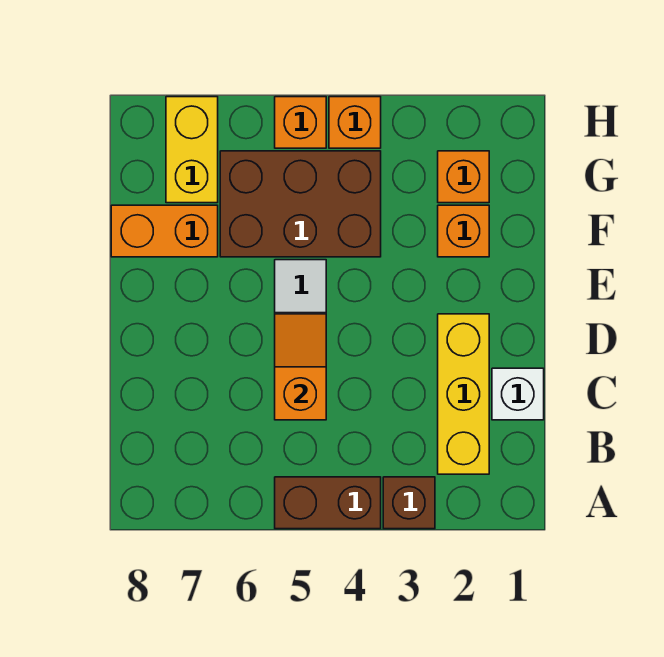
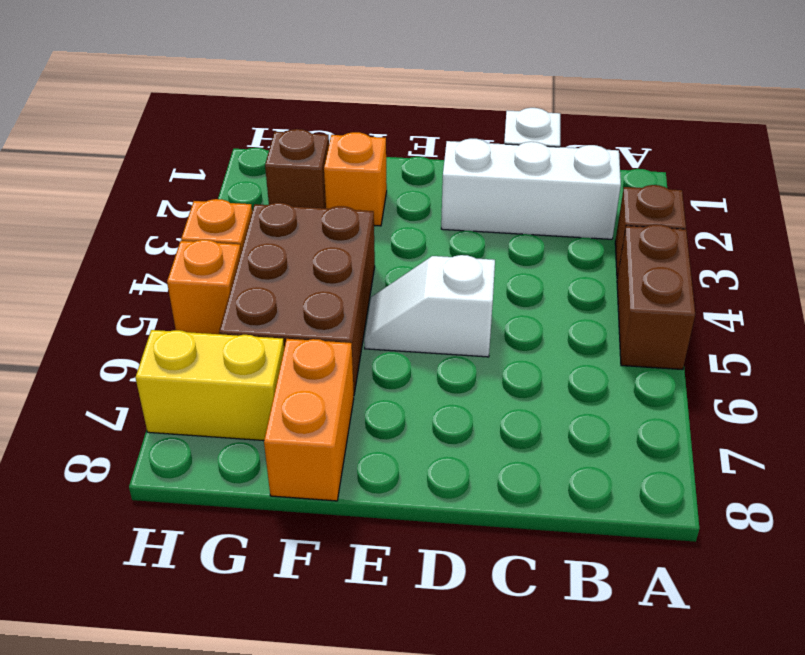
yellow 1x3 brick [438,314,489,474] -> white 1x3 brick [441,139,621,239]
orange 1x2 slope [275,314,326,420] -> none
orange 1x1 brick [438,151,489,203] -> brown 1x1 brick [265,129,329,208]

